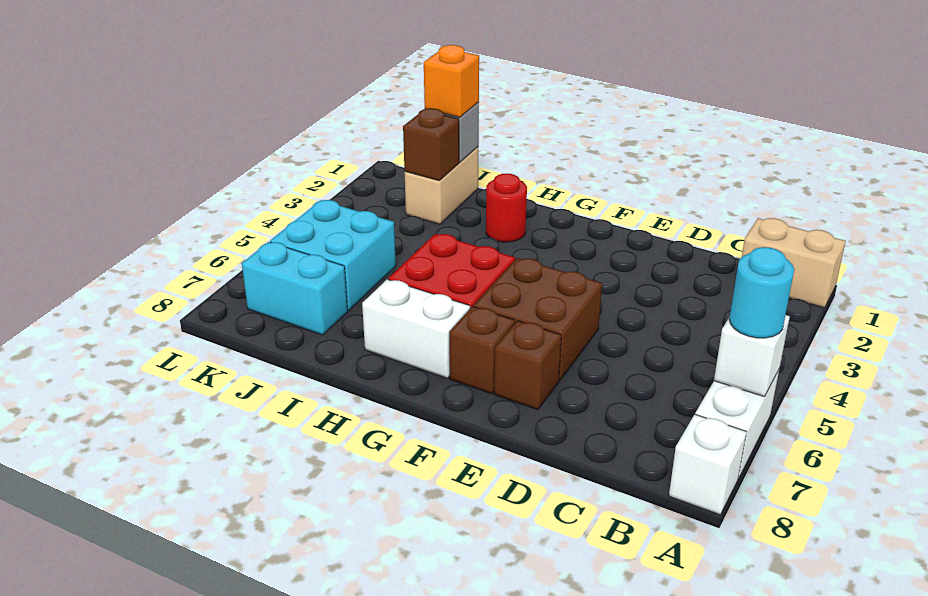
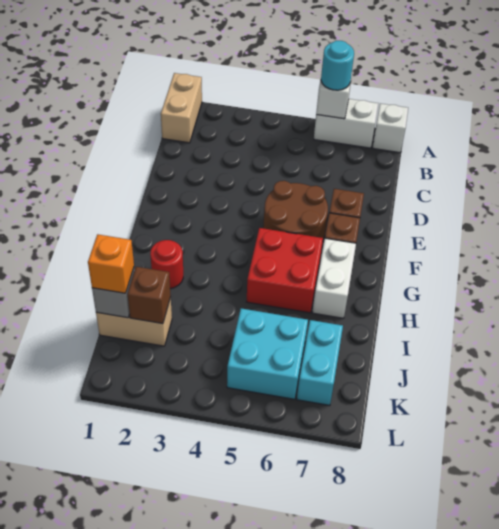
brown 2x2 brick [474,258,602,381] -> brown 2x2 round brick [263,181,328,240]

